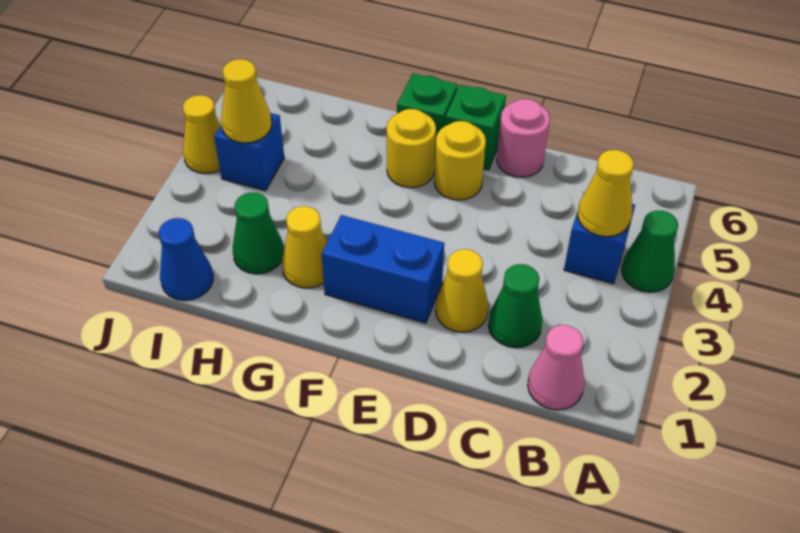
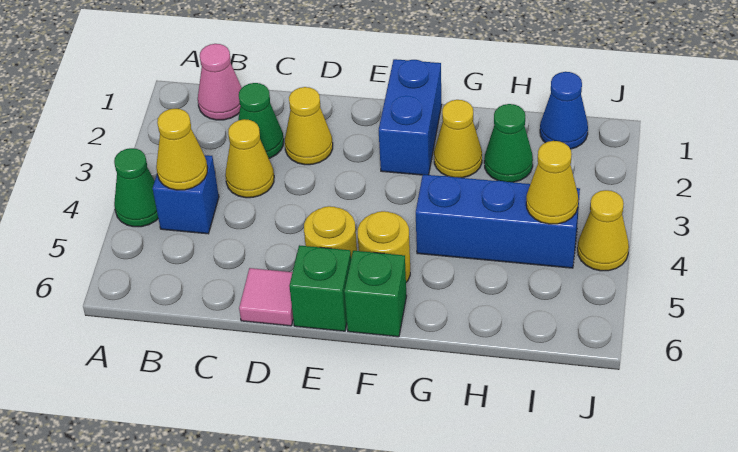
none -> yellow 1x1 cone [225,119,274,198]
pink 1x1 round brick [497,99,550,177] -> pink 1x1 tile [239,268,293,326]
blue 1x2 brick [322,215,444,323] -> blue 1x2 brick turned to [379,59,442,175]
blue 1x1 brick [214,113,284,191] -> blue 1x3 brick [416,174,580,268]

